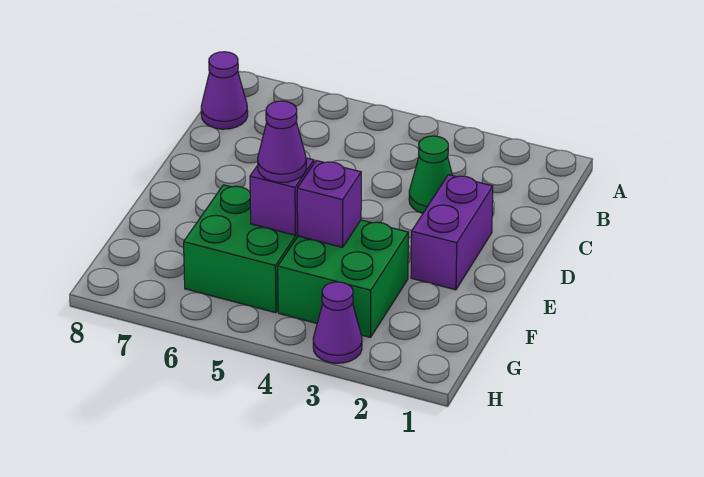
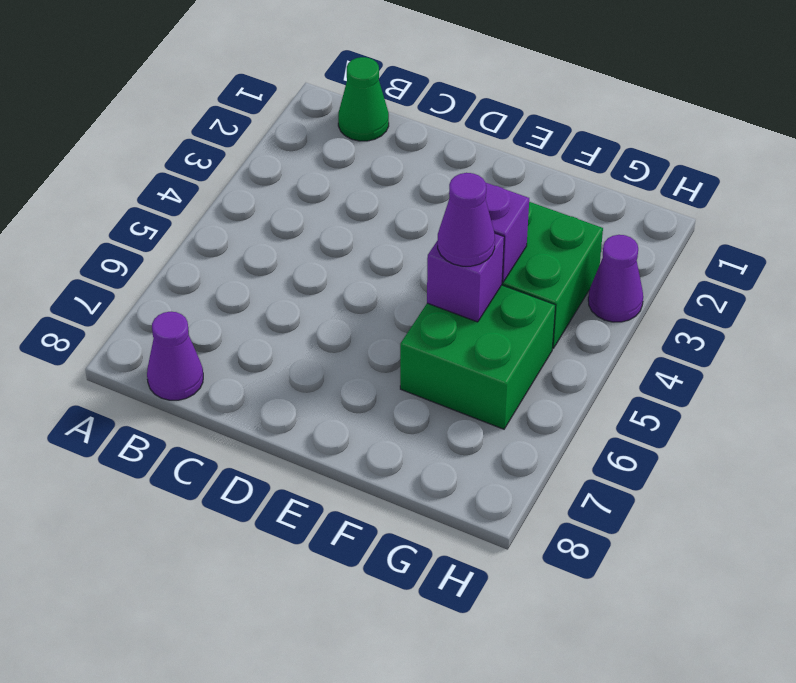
green 1x1 cone [409,136,452,213] -> green 1x1 cone moved to [338,57,389,141]
purple 1x2 brick [411,175,493,290] -> none

